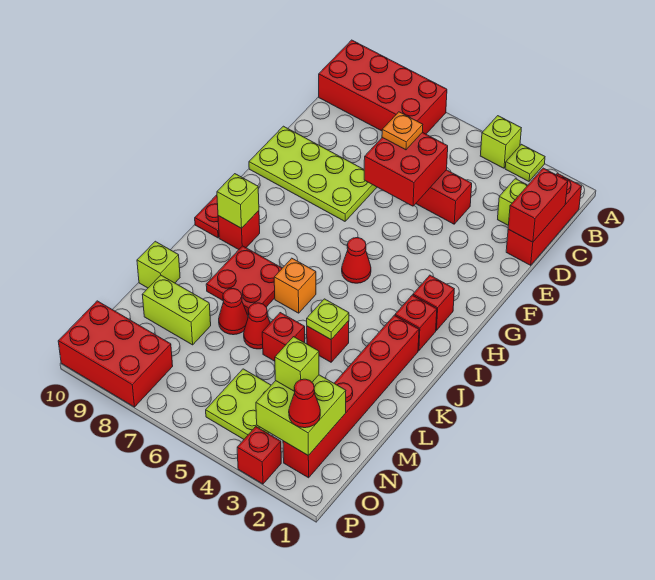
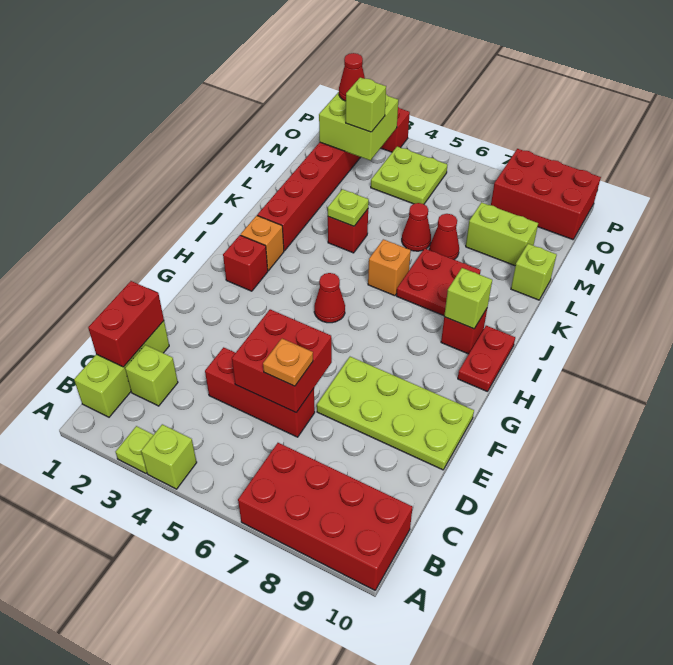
red 1x3 brick [506,173,582,265] -> lime 1x3 brick [74,321,169,417]
red 1x1 brick [395,295,437,351] -> orange 1x1 brick [241,216,284,271]
red 1x1 brick [262,313,305,361] -> none

